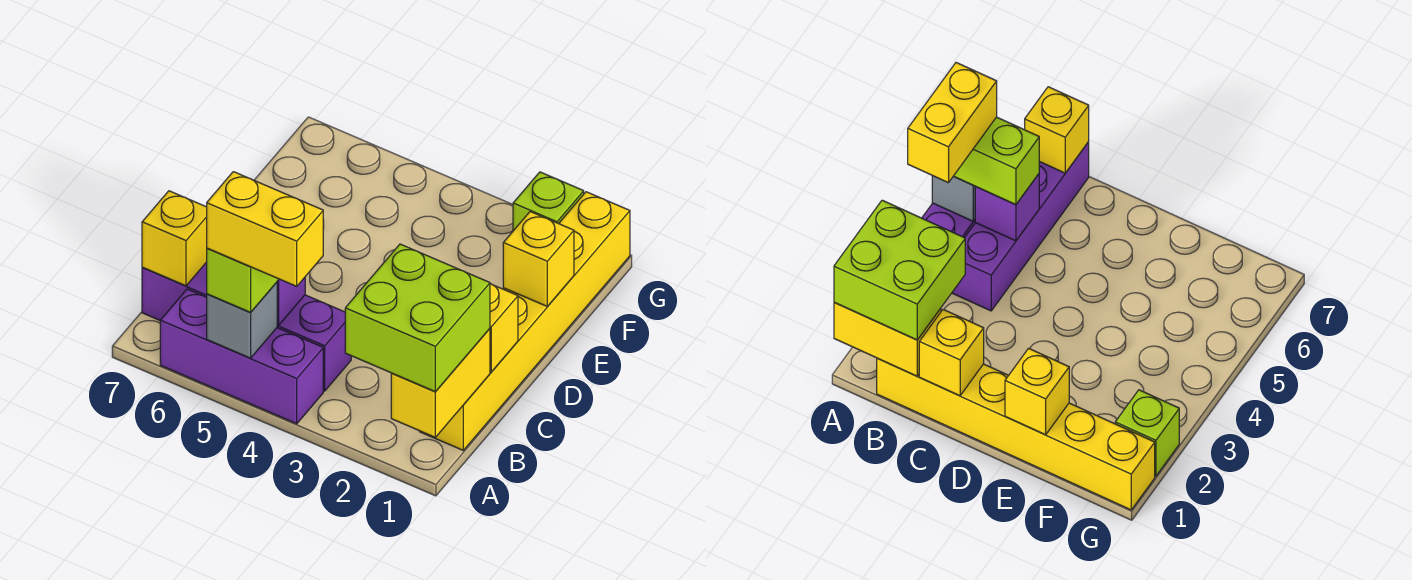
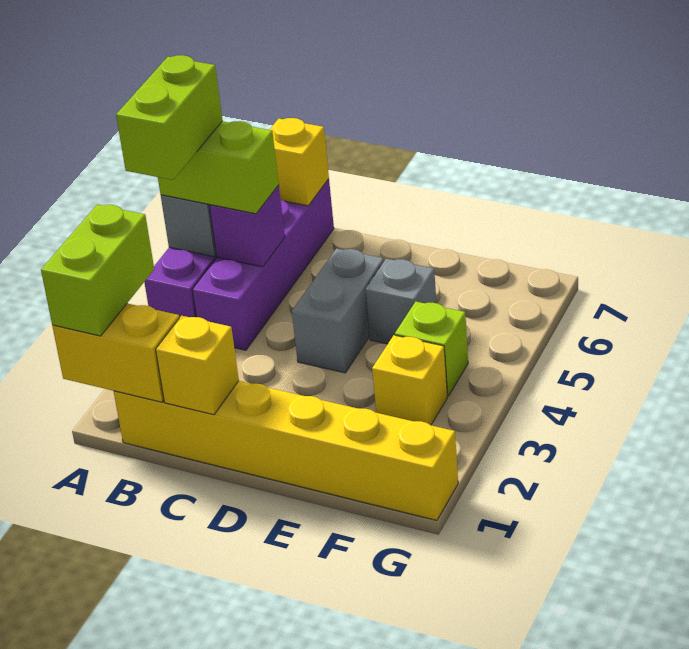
lime 2x2 brick [345,244,490,391] -> lime 1x2 brick [41,205,154,336]
yellow 1x2 brick [207,172,323,286] -> lime 1x2 brick [116,55,223,180]
none -> grey 1x2 brick [292,248,384,373]
yellow 1x1 brick [503,212,574,306] -> yellow 1x1 brick moved to [372,335,447,425]
none -> grey 1x1 brick [365,259,437,344]
lime 1x1 brick [513,172,584,231] -> lime 1x1 brick moved to [395,302,468,396]

